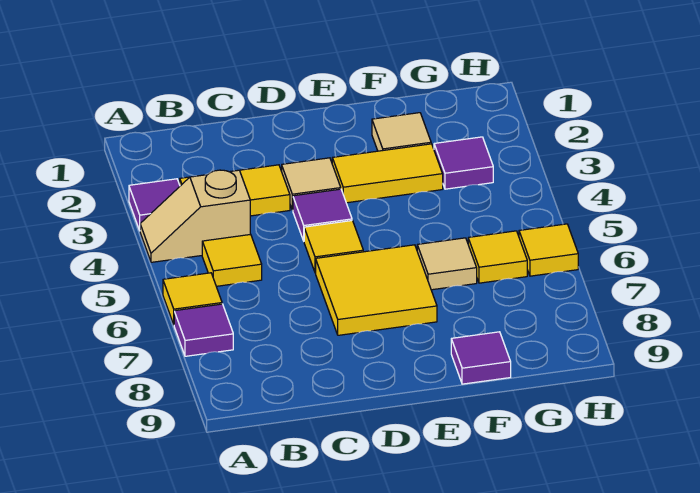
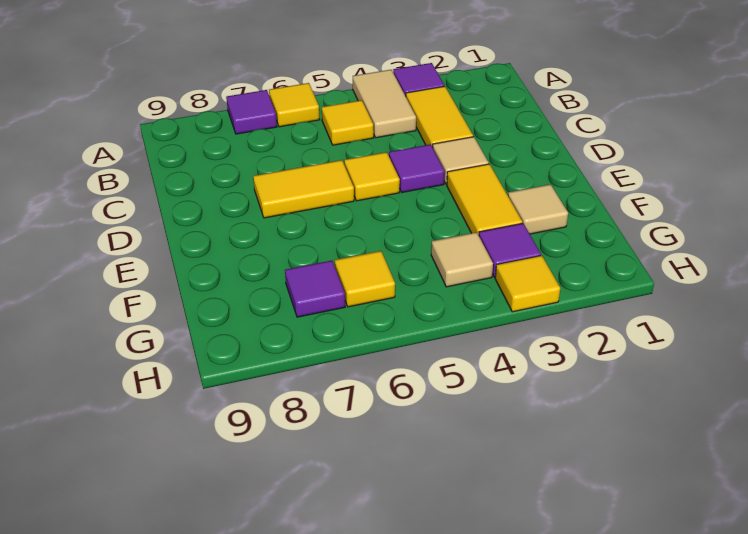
tan 1x2 slope [140,170,250,262] -> tan 1x2 tile [353,70,416,138]
yellow 2x2 tile [316,245,437,335] -> yellow 1x2 tile [253,160,354,218]
tan 1x1 tile [417,238,477,290] -> tan 1x1 tile moved to [431,232,493,287]
purple 1x1 tile [451,332,511,384] -> purple 1x1 tile moved to [285,260,345,317]
yellow 1x1 tile [519,224,578,276] -> yellow 1x1 tile moved to [495,255,560,312]

